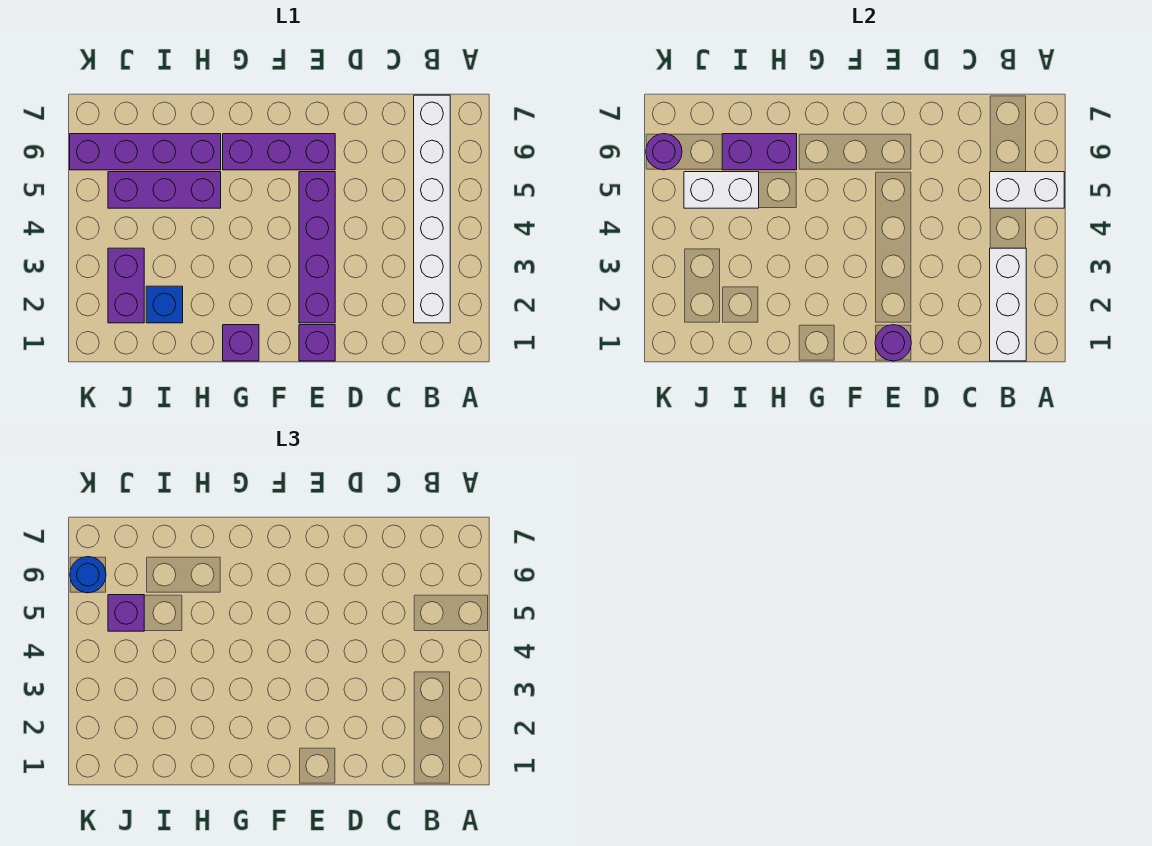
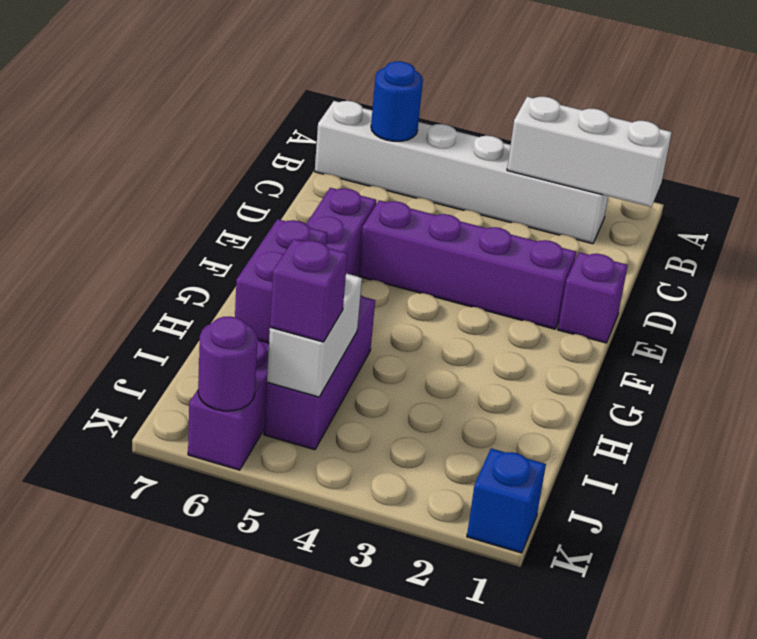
white 1x2 brick [990,172,1064,208] -> none
purple 1x1 round brick [875,325,911,361] -> none
purple 1x1 brick [223,325,259,361] -> none
blue 1x1 brick [146,286,183,323] -> blue 1x1 brick moved to [467,449,546,553]
purple 1x2 brick [108,248,144,323] -> none
blue 1x1 round brick [70,557,106,593] -> blue 1x1 round brick moved to [371,61,423,141]

